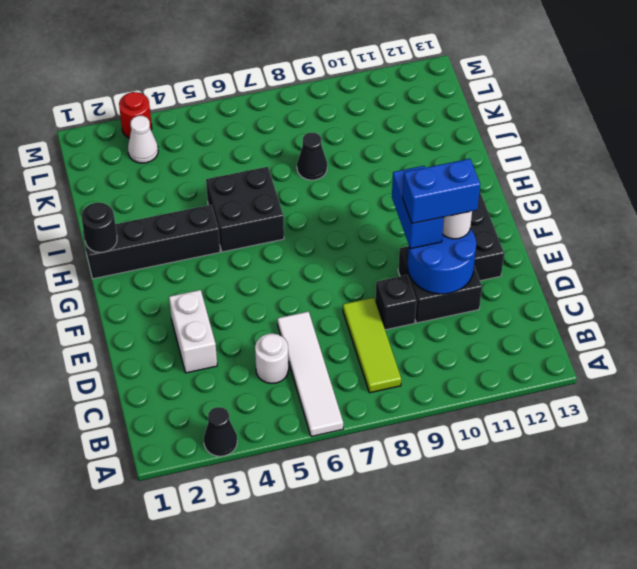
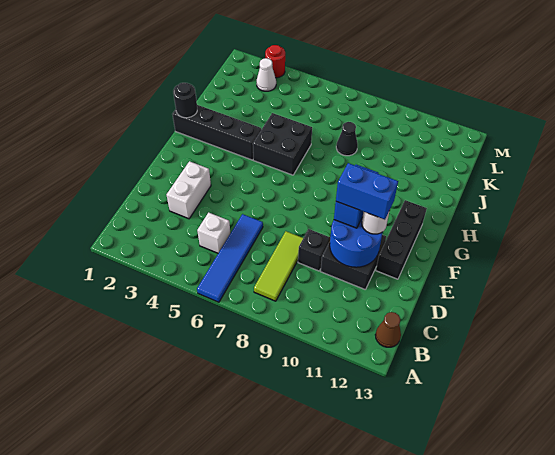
black 1x1 cone [204,407,237,456] -> none
white 1x4 tile [277,312,343,436] -> blue 1x4 tile [197,214,263,302]
none -> brown 1x1 cone [375,312,401,347]
white 1x1 round brick [255,333,289,383] -> white 1x1 brick [197,213,230,253]

